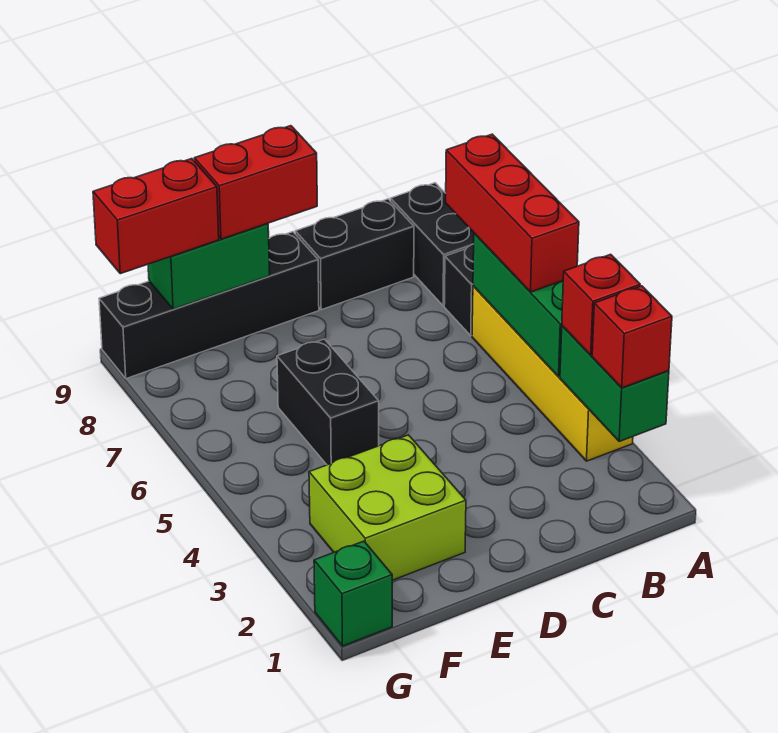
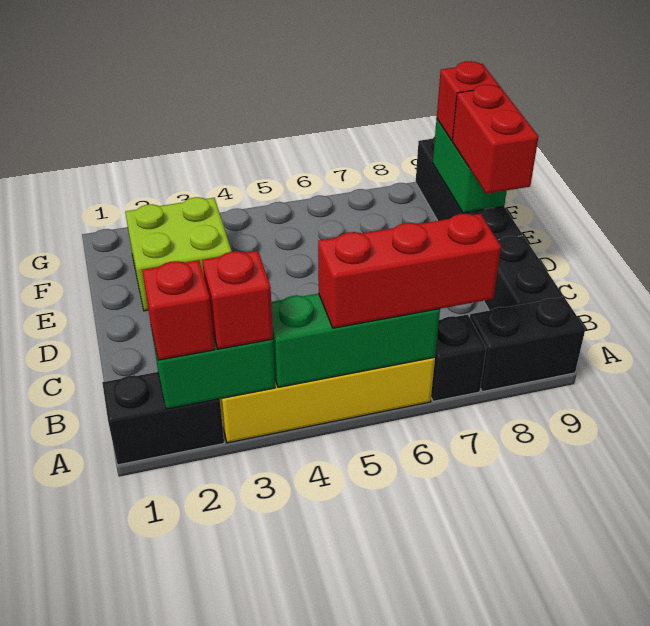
black 1x2 brick [277,339,379,465] -> black 1x2 brick moved to [102,372,224,465]
red 1x2 brick [93,159,219,274] -> red 1x1 brick [437,61,499,141]
green 1x1 brick [314,541,392,646] -> none

